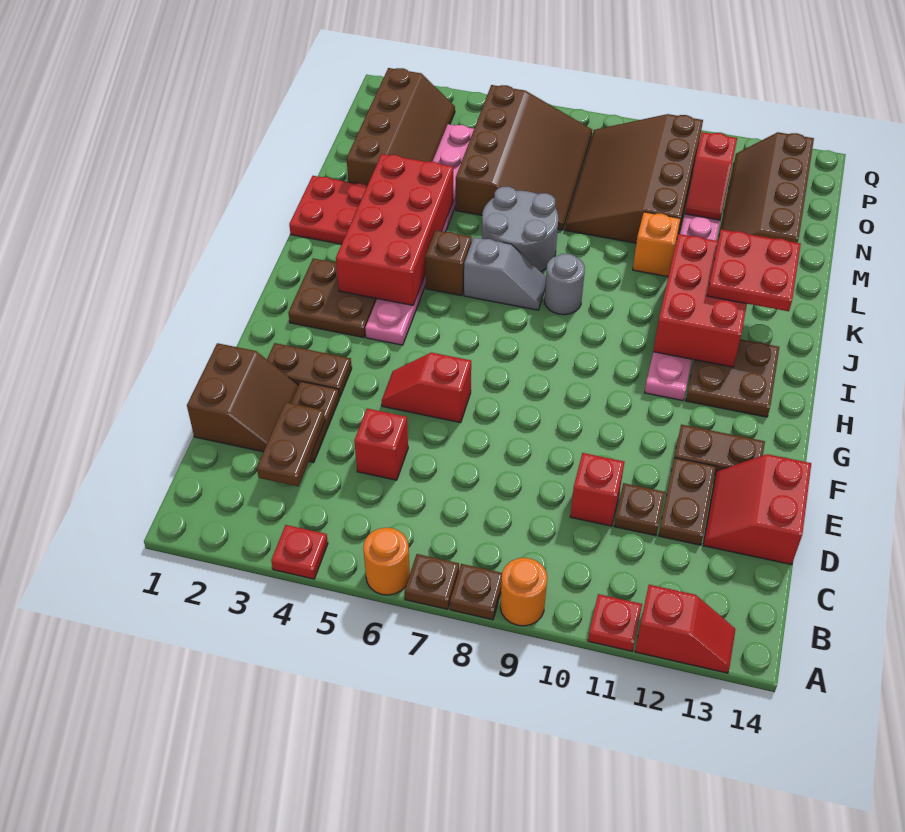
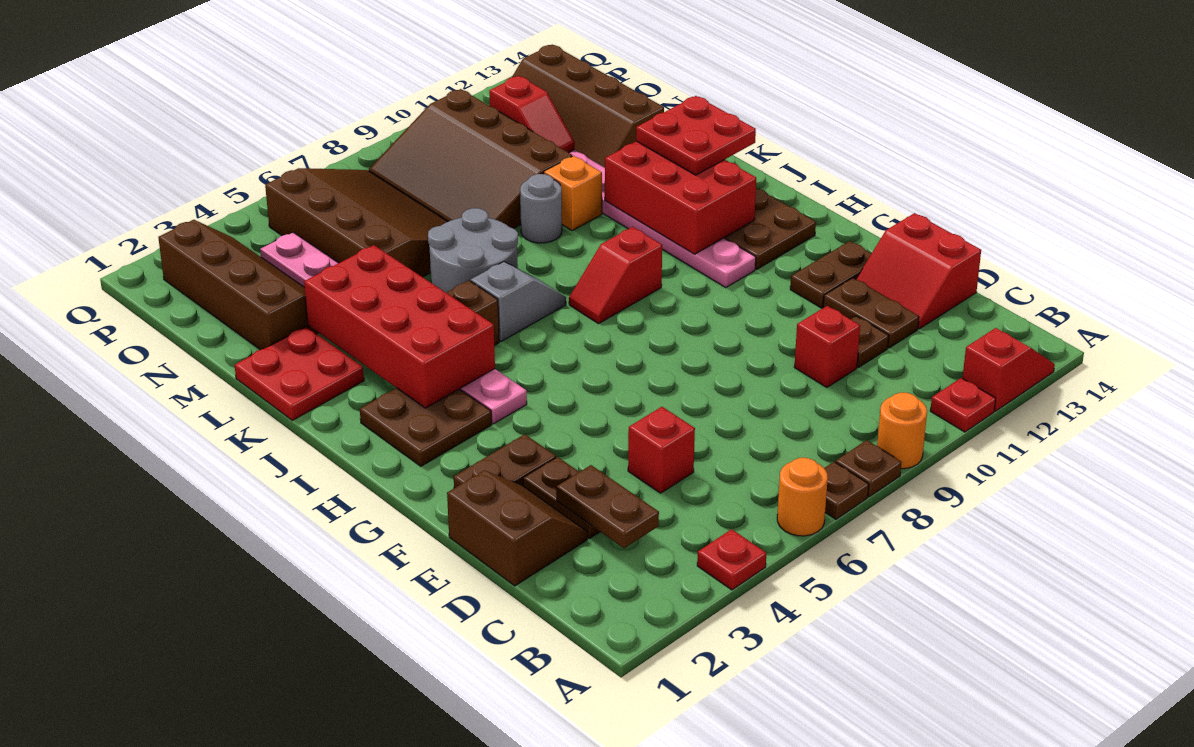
red 1x2 slope [382,353,471,423] -> red 1x2 slope moved to [569,227,662,324]
grey 1x1 round brick [544,254,585,315] -> grey 1x1 round brick moved to [520,174,562,243]

